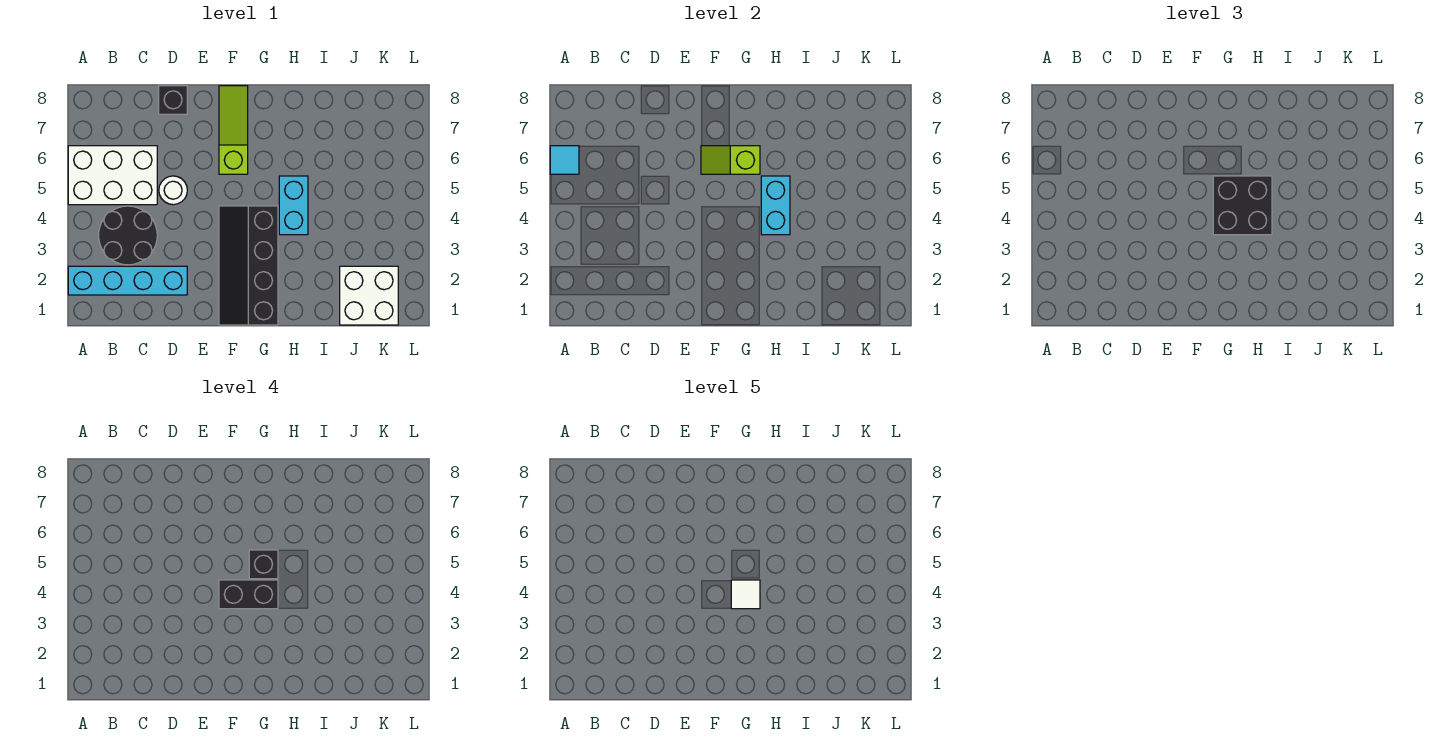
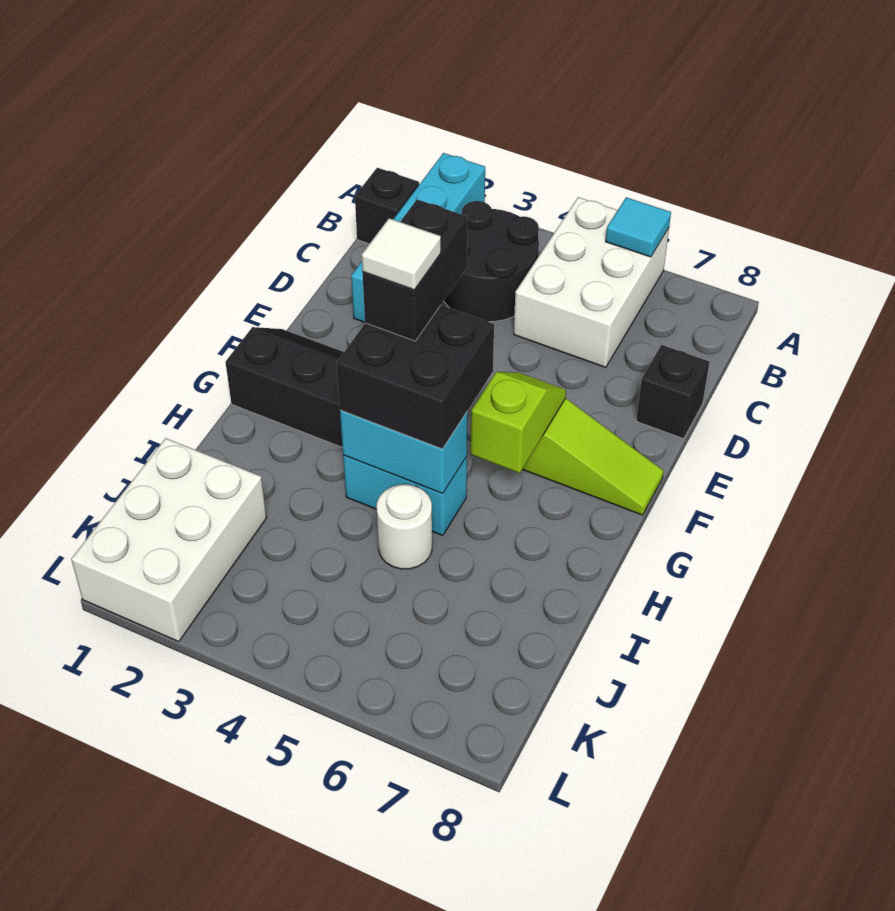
white 1x1 round brick [159,176,187,205] -> white 1x1 round brick moved to [377,484,432,569]
black 1x1 brick [249,550,278,579] -> black 1x1 brick moved to [355,168,419,244]
white 2x2 brick [340,266,398,325] -> white 2x3 brick [71,438,266,642]

